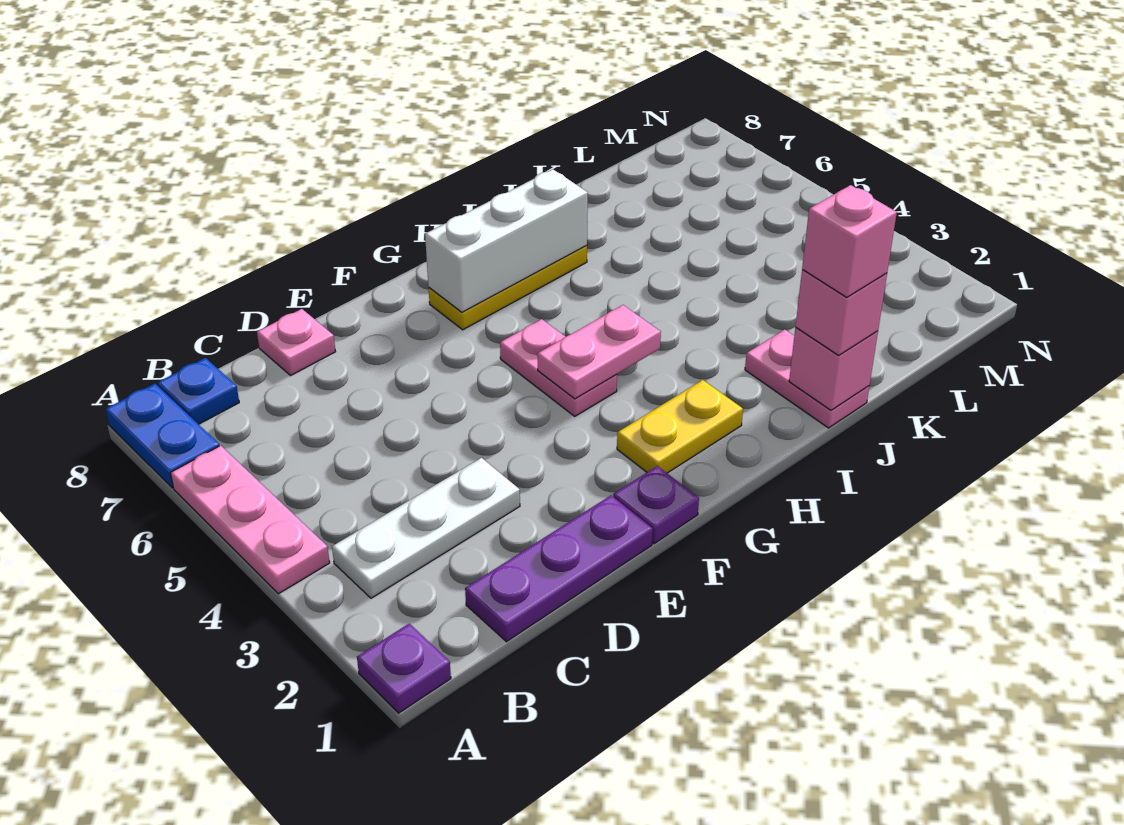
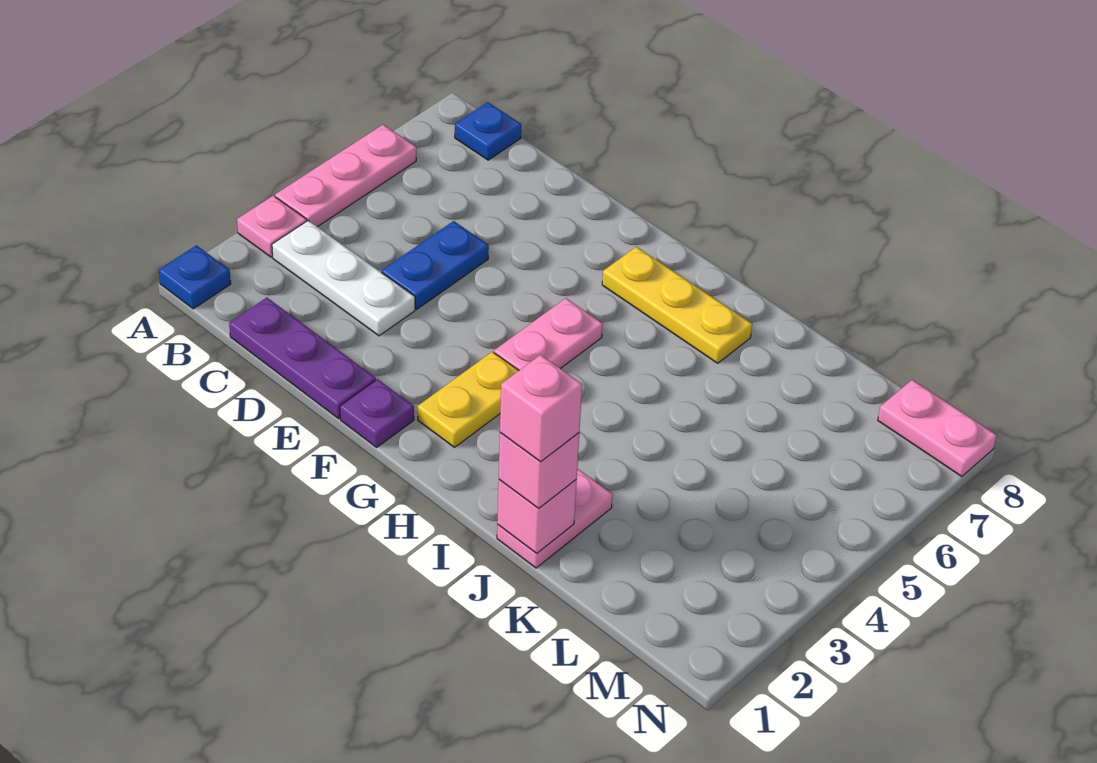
purple 1x1 plate [357,624,451,713] -> blue 1x1 plate [159,245,231,309]
blue 1x2 plate [106,384,219,488] -> blue 1x2 plate moved to [382,221,489,309]
pink 1x1 plate [257,309,336,375] -> pink 1x1 plate moved to [237,196,307,257]
yellow 1x2 plate [617,380,743,473] -> yellow 1x2 plate turned to [418,352,519,447]
pink 1x2 plate [537,305,661,399] -> pink 1x2 plate moved to [878,380,997,477]
white 1x3 brick [425,169,588,312] -> none

